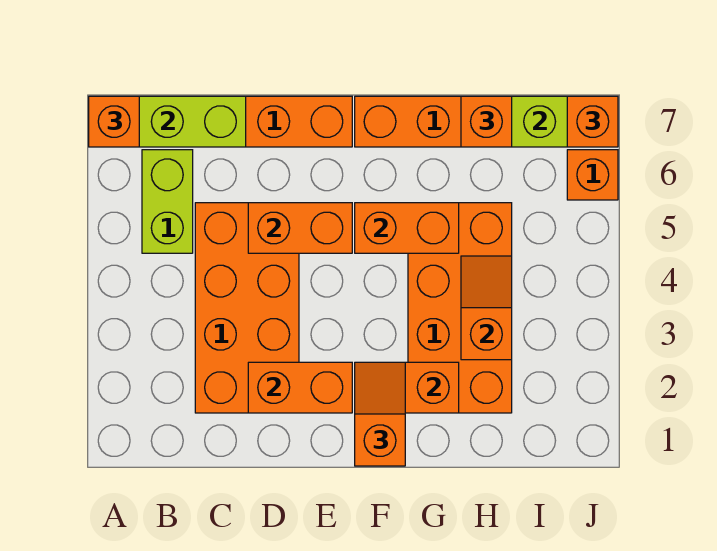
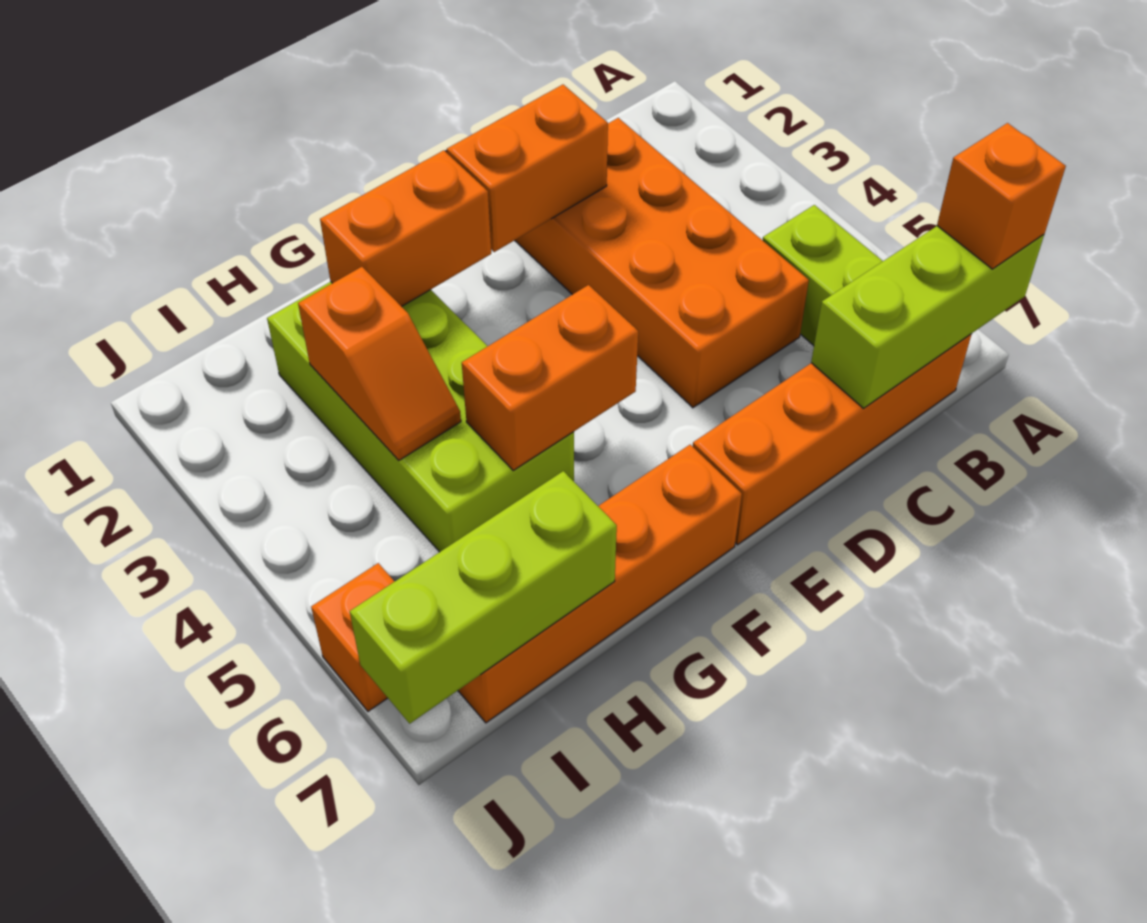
orange 1x2 brick [248,203,352,253] -> none
orange 1x2 slope [355,362,405,466] -> none
orange 2x4 brick [408,203,512,413] -> lime 2x4 brick [267,282,574,552]
orange 1x1 brick [461,96,512,147] -> none
orange 1x1 brick [567,96,618,147] -> none

